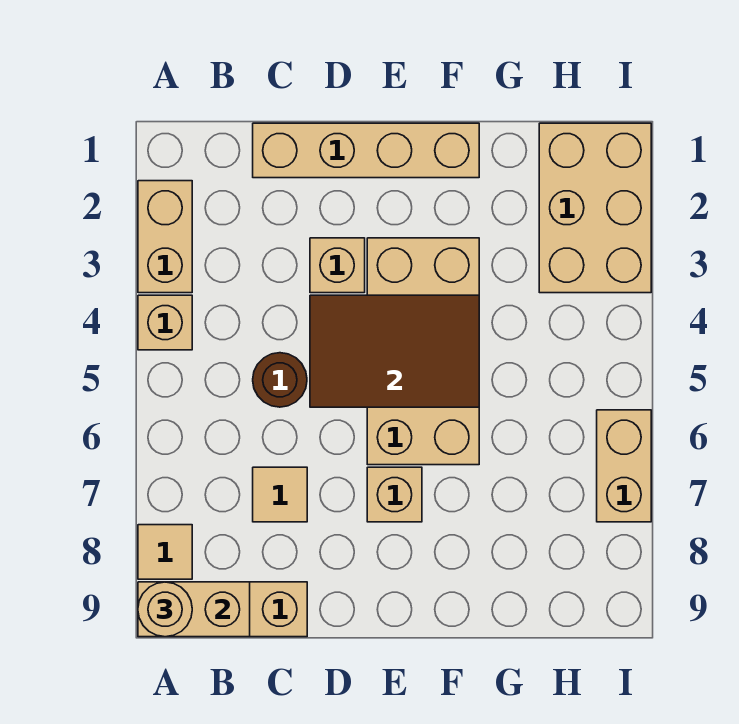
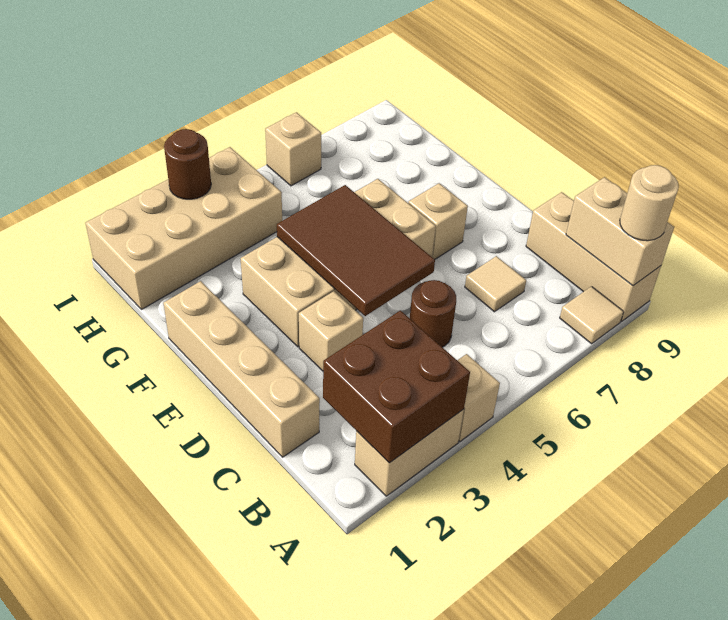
none -> brown 2x2 brick [323,310,470,463]
tan 2x3 brick [539,123,651,293] -> tan 2x4 brick [86,147,282,310]
none -> brown 1x1 round brick [164,129,211,199]
tan 1x2 brick [597,410,651,522] -> tan 1x1 brick [265,112,321,186]

